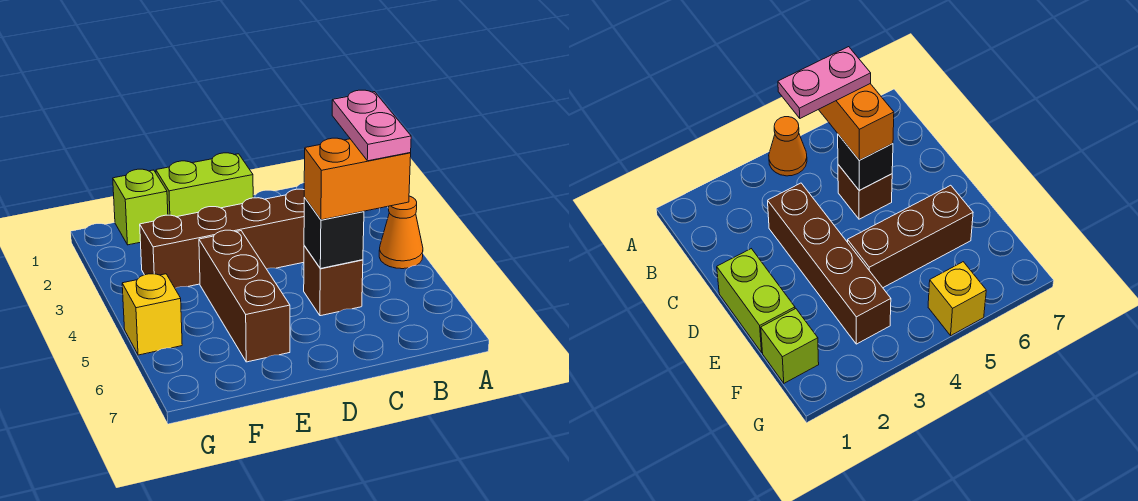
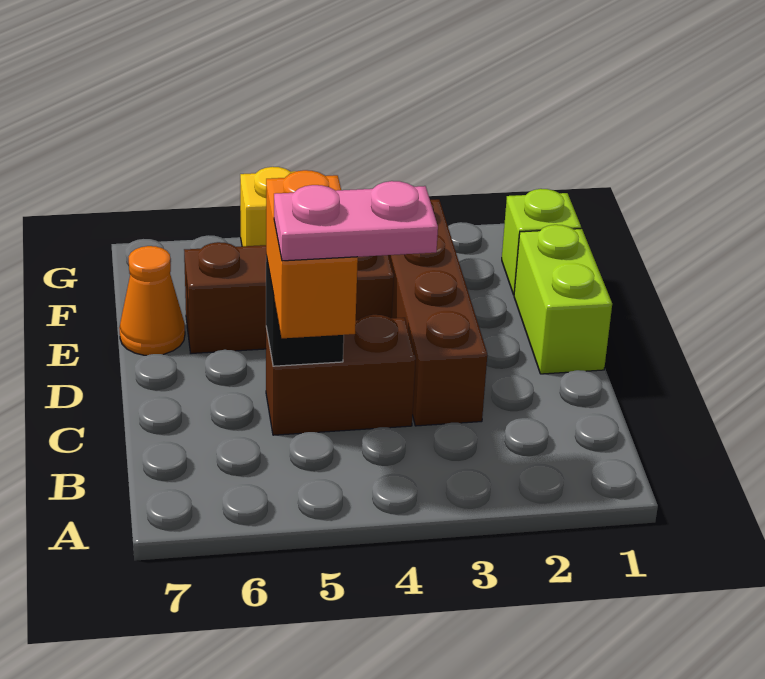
orange 1x1 cone [379,196,423,269] -> orange 1x1 cone moved to [119,246,185,355]
brown 1x1 brick [304,246,363,316] -> brown 1x2 brick [266,315,416,435]

